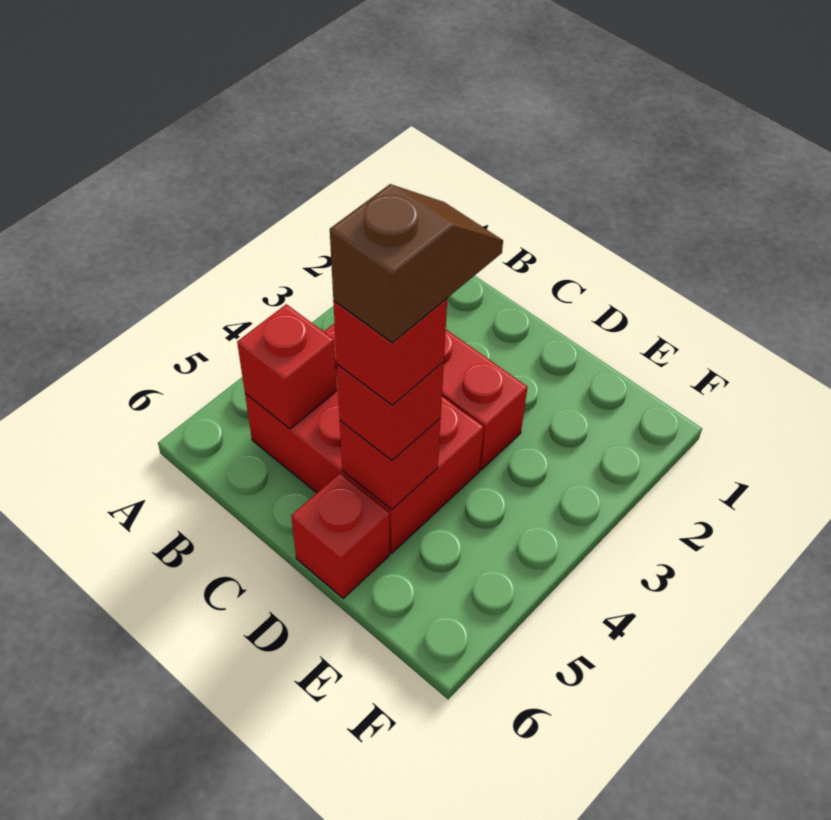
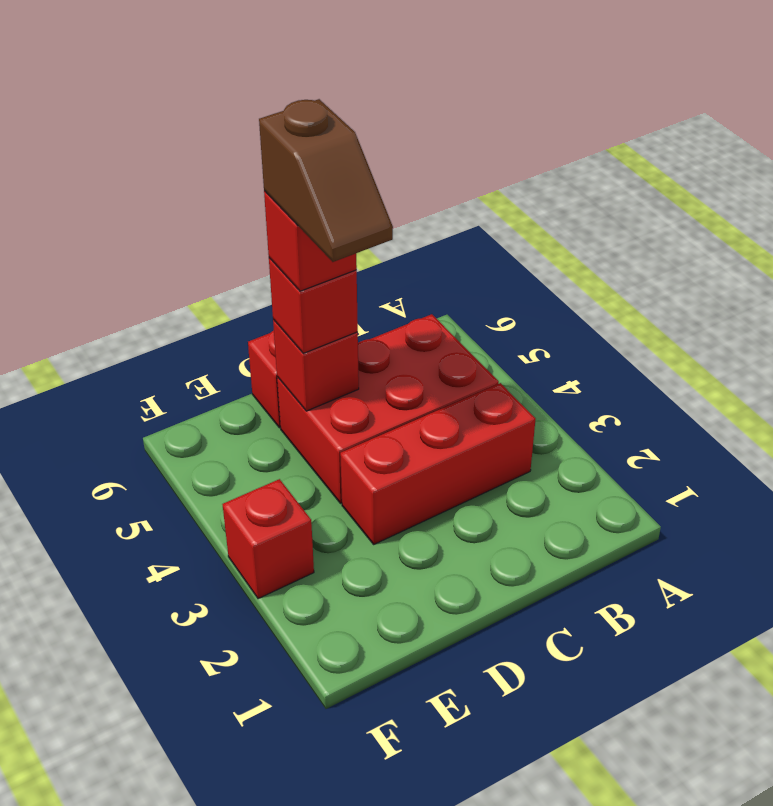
red 1x1 brick [237,304,337,429] -> red 1x1 brick moved to [222,479,314,599]

